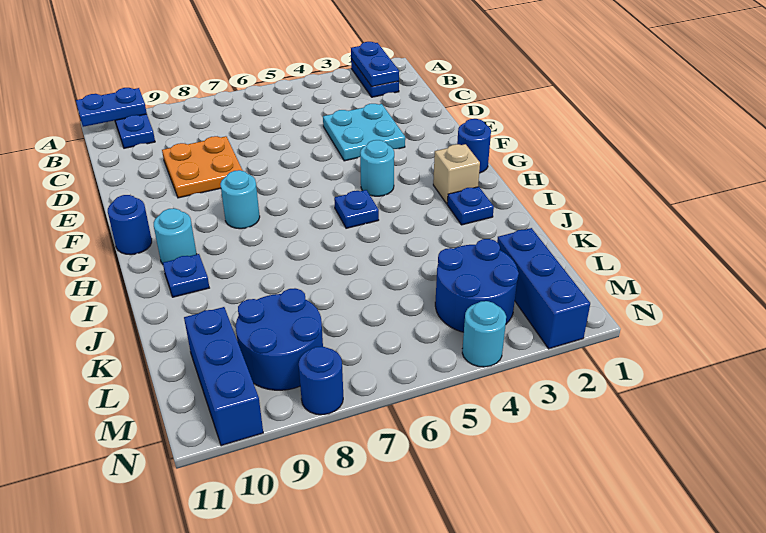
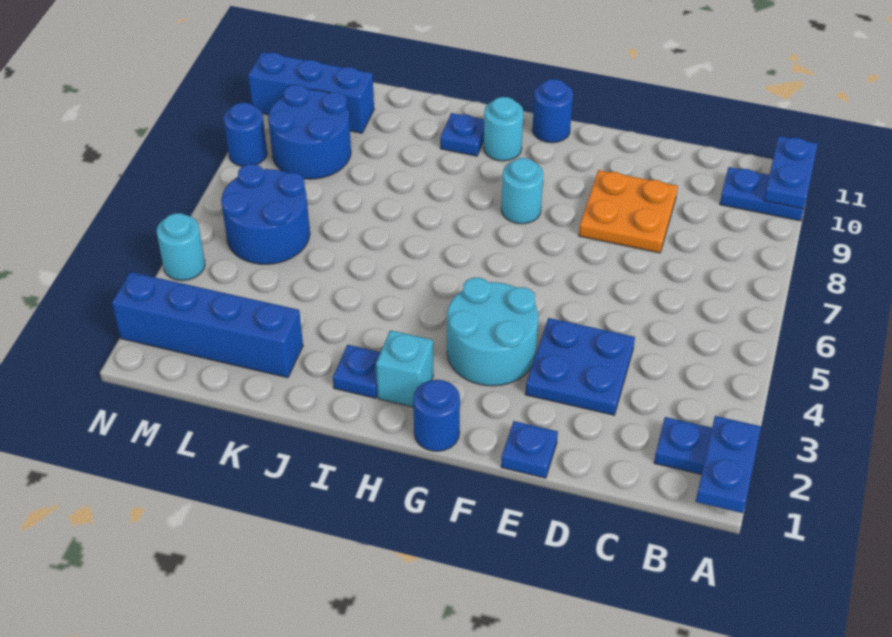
blue 1x2 plate [351,42,399,87] -> blue 1x2 plate turned to [696,416,761,513]
cyan 2x2 plate [323,104,405,161] -> blue 2x2 plate [525,318,635,415]
cyan 1x1 round brick [360,140,394,196] -> cyan 2x2 round brick [447,278,538,386]
tan 1x1 brick [433,144,480,204] -> cyan 1x1 brick [376,330,433,407]
blue 1x1 plate [334,190,379,228] -> blue 1x1 plate moved to [501,421,558,478]
blue 1x3 brick [497,228,590,349] -> blue 1x4 brick [112,272,303,378]
blue 2x2 round brick [435,239,519,332] -> blue 2x2 round brick moved to [221,164,310,264]

